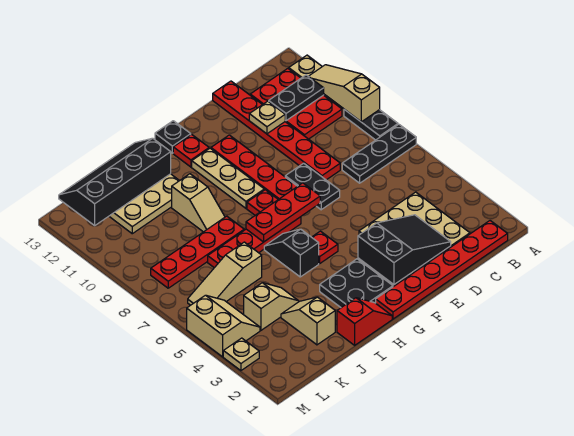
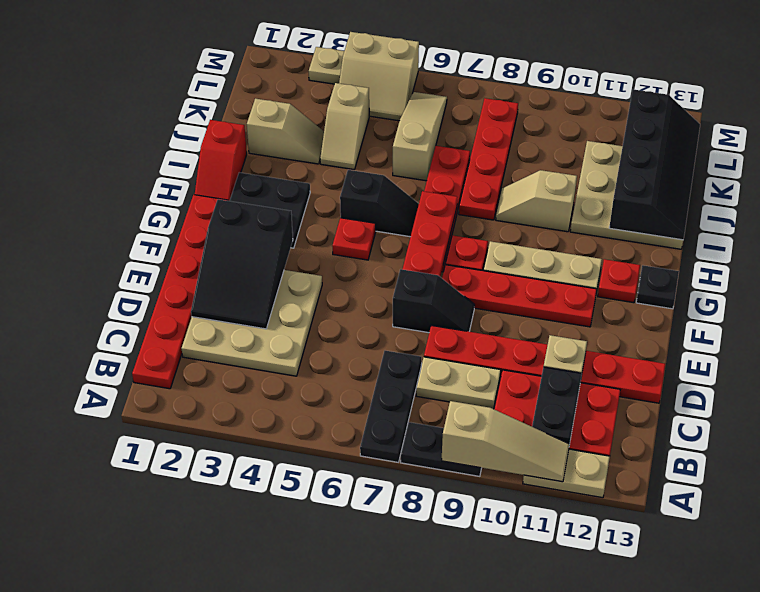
none -> tan 1x2 plate [416,357,501,409]
black 1x2 plate [285,163,340,210] -> black 1x2 slope [393,269,475,333]

